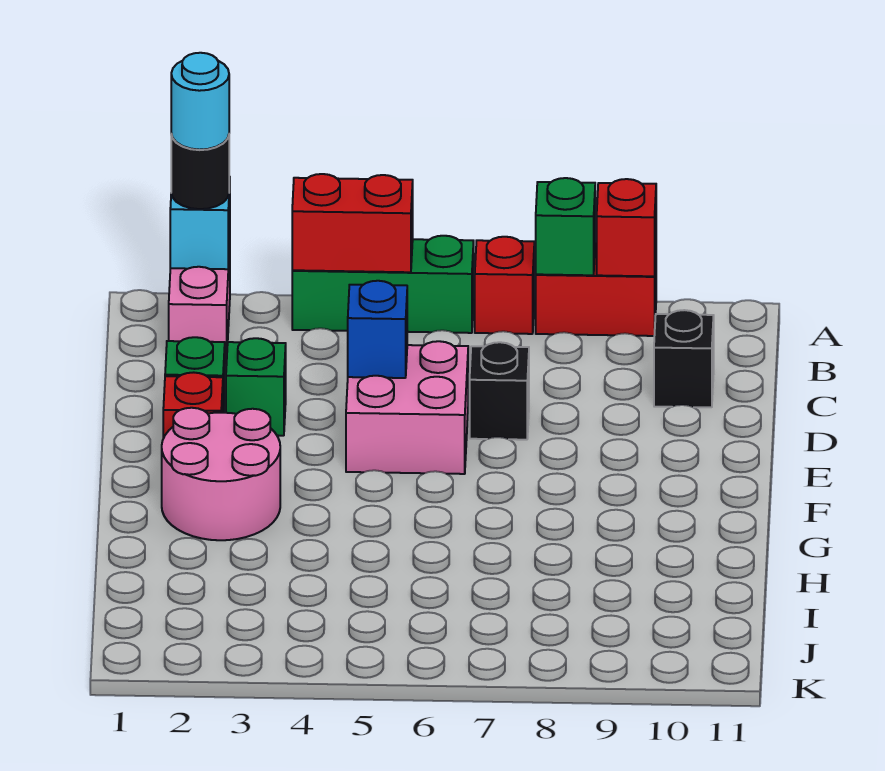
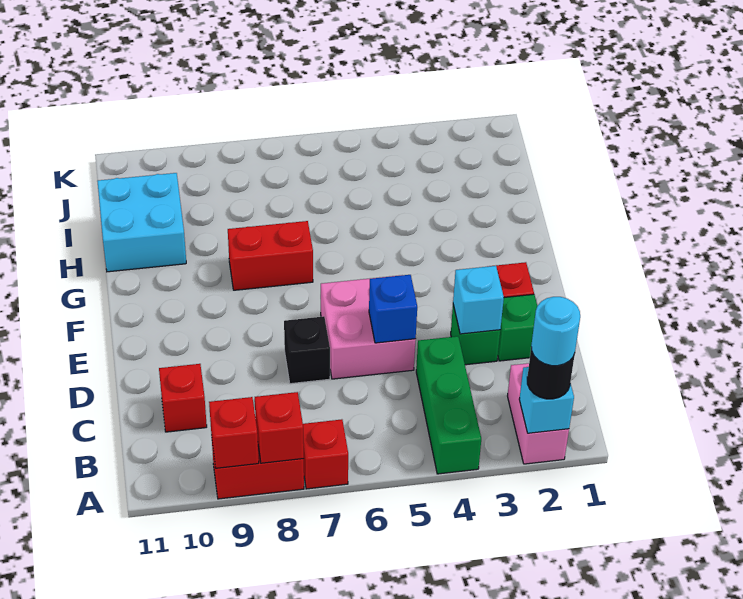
green 1x3 brick [292,236,474,333] -> green 1x3 brick turned to [416,336,481,474]
red 1x2 brick [292,174,413,272] -> red 1x2 brick moved to [228,221,313,290]
green 1x1 brick [536,178,595,275] -> red 1x1 brick [255,392,304,463]
black 1x1 brick [654,310,714,407] -> red 1x1 brick [159,364,207,432]
none -> cyan 1x1 brick [453,266,504,334]
pink 2x2 round brick [162,408,280,540] -> none
none -> cyan 2x2 brick [97,173,186,272]

